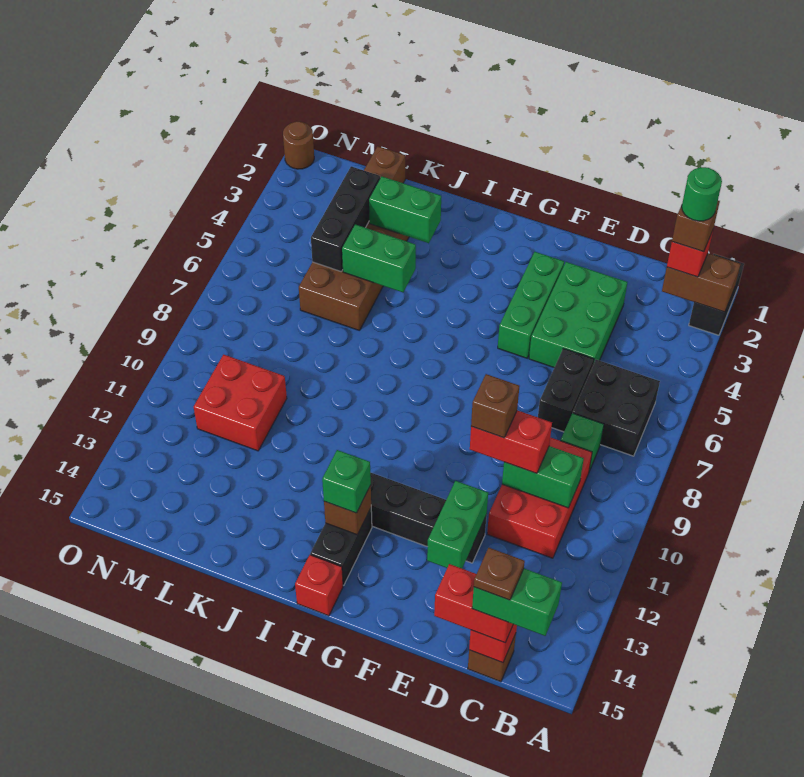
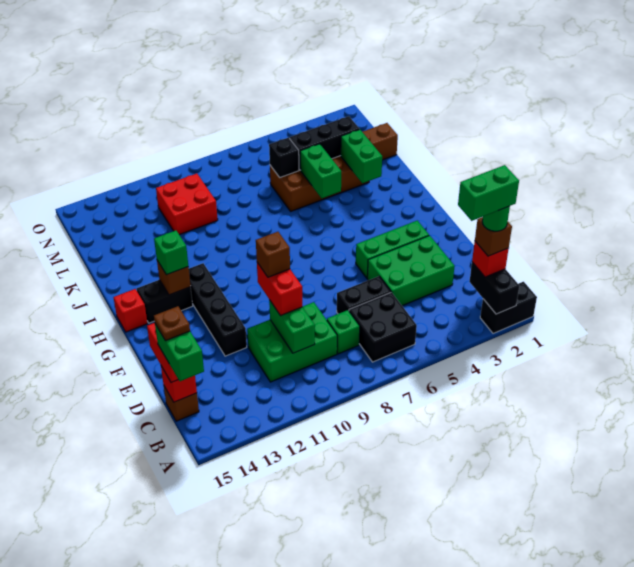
brown 1x2 brick [662,253,740,312] -> black 1x2 brick [469,262,519,314]
red 2x3 brick [487,437,592,558] -> green 2x3 brick [247,302,337,382]
green 1x2 brick [427,481,488,568] -> green 1x2 brick moved to [458,165,519,221]
none -> black 1x1 brick [269,138,299,177]
brown 1x1 round brick [283,121,314,169] -> none

